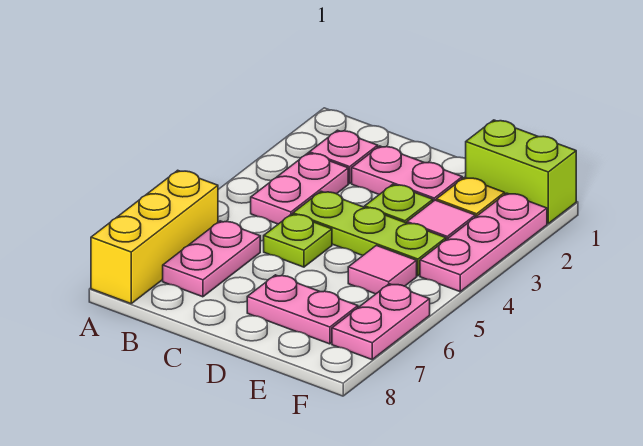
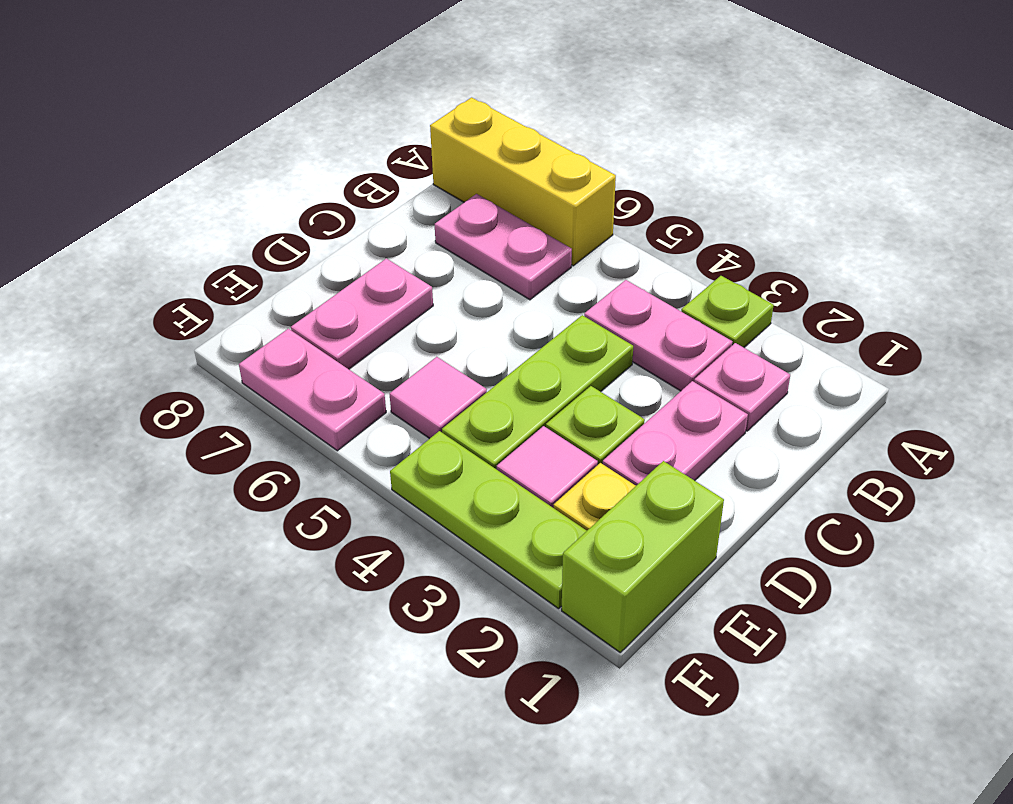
lime 1x1 plate [264,214,332,267] -> lime 1x1 plate moved to [681,276,774,347]
pink 1x3 plate [420,193,547,292] -> lime 1x3 plate [390,431,587,609]

